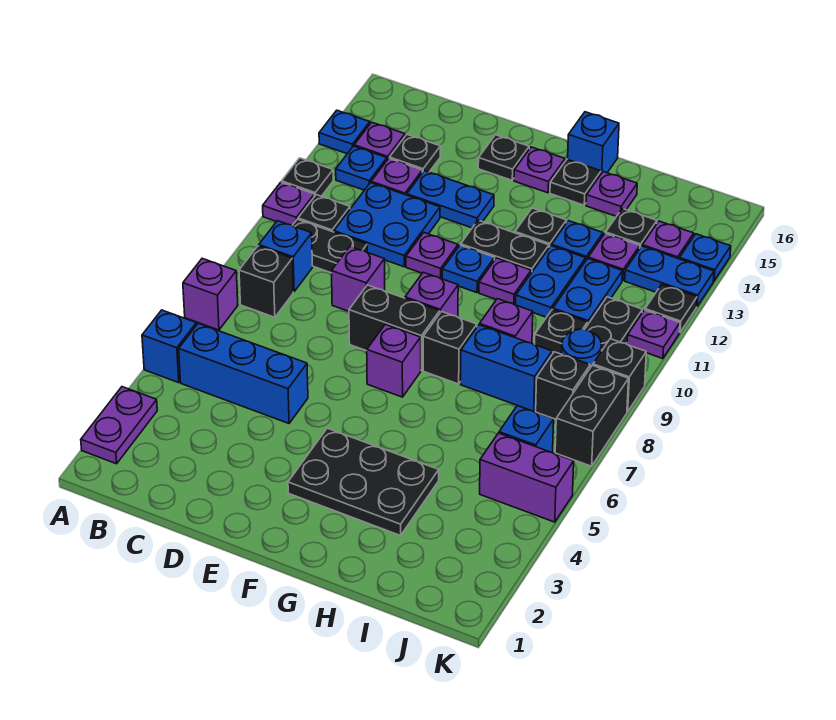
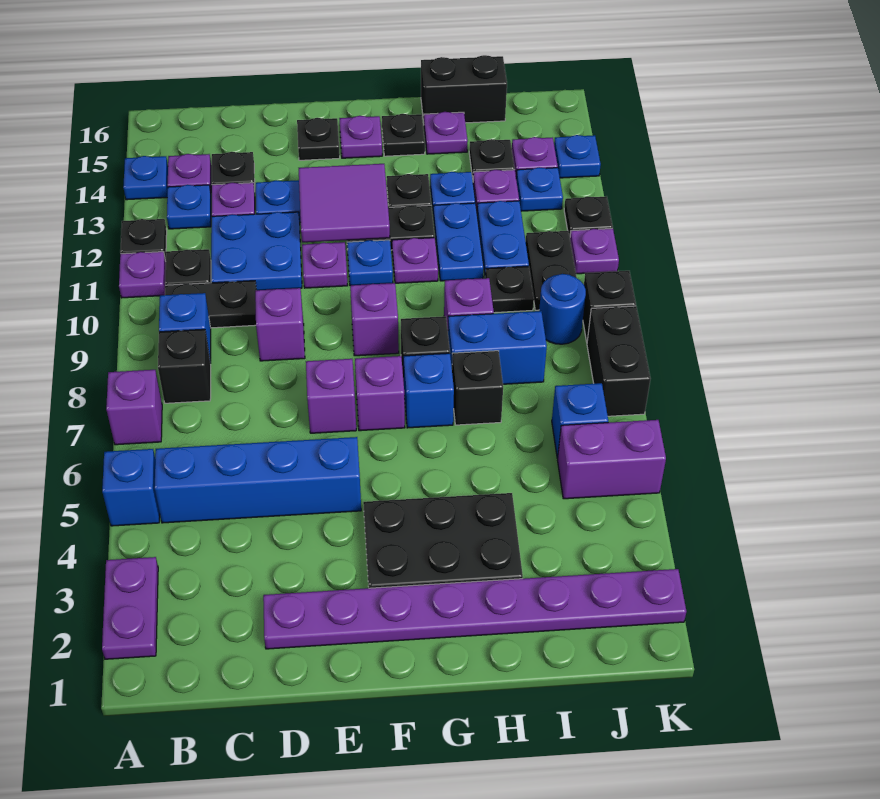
blue 1x3 brick [179,323,308,423] -> blue 1x4 brick [155,437,361,523]
none -> purple 1x8 plate [263,569,686,649]
none -> purple 1x1 brick [306,359,356,433]
black 1x2 brick [349,285,440,371] -> black 1x2 brick moved to [421,55,507,123]
none -> purple 2x2 tile [299,164,390,242]
blue 1x1 brick [568,112,619,173] -> blue 1x1 brick moved to [404,353,454,428]
black 1x1 brick [536,352,590,419] -> black 1x1 brick moved to [452,351,503,425]
blue 1x2 plate [625,246,714,306] -> blue 1x1 plate [516,167,563,211]

